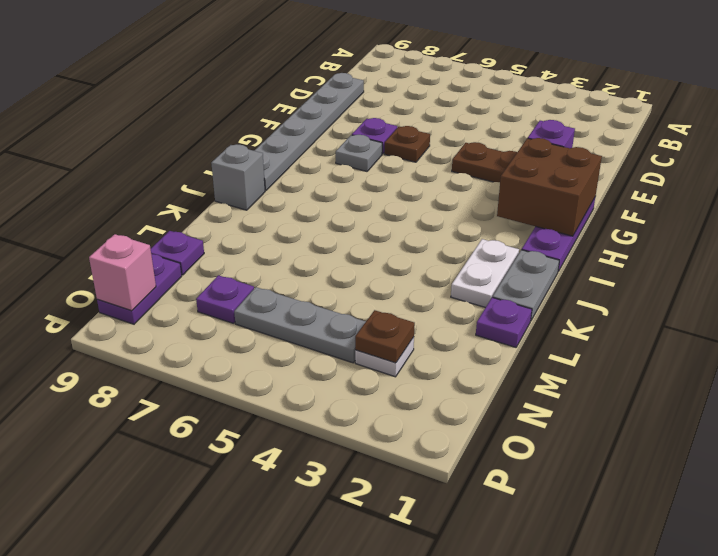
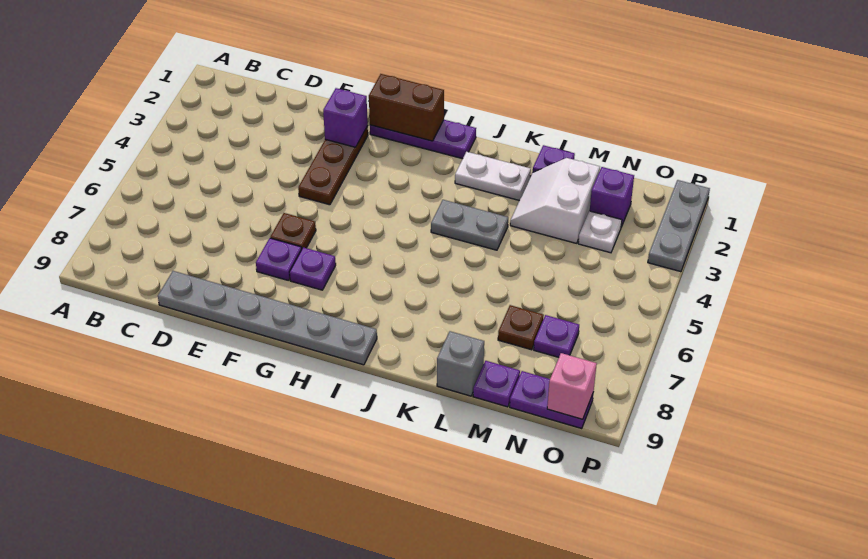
brown 2x2 brick [497,138,602,236] -> brown 1x2 brick [369,74,444,141]
grey 1x1 plate [336,135,382,171] -> purple 1x1 plate [290,247,336,290]
grey 1x2 plate [493,250,559,320] -> grey 1x2 plate moved to [431,200,508,250]
grey 1x1 brick [211,144,265,210] -> grey 1x1 brick moved to [437,331,484,396]
none -> white 2x2 slope [510,158,600,243]
none -> purple 1x1 brick [590,167,634,227]
brown 1x1 plate [355,310,415,363] -> brown 1x1 plate moved to [498,305,544,350]
grey 1x3 plate [234,287,366,363] -> grey 1x3 plate moved to [648,180,710,272]

